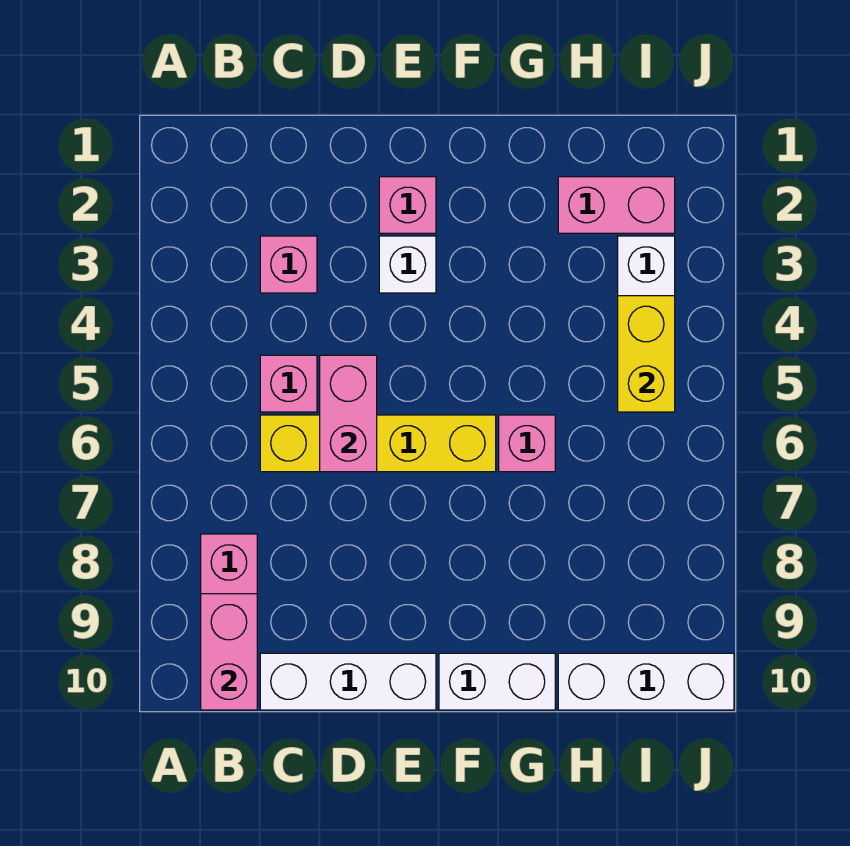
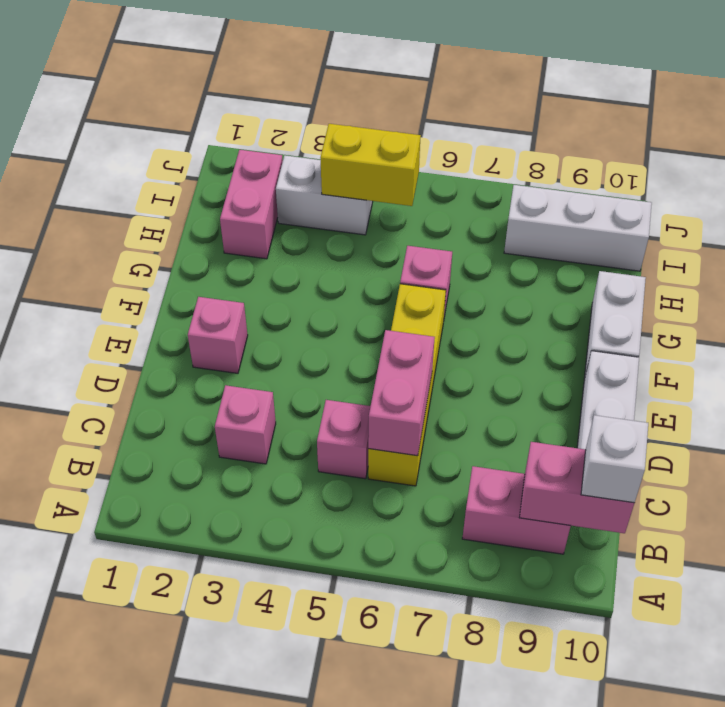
pink 1x2 brick [320,355,377,472] -> pink 1x2 brick turned to [368,330,435,456]
white 1x1 brick [379,236,436,293] -> white 1x1 brick moved to [581,415,648,503]
white 1x3 brick [558,653,734,710] -> white 1x3 brick turned to [504,185,652,271]

